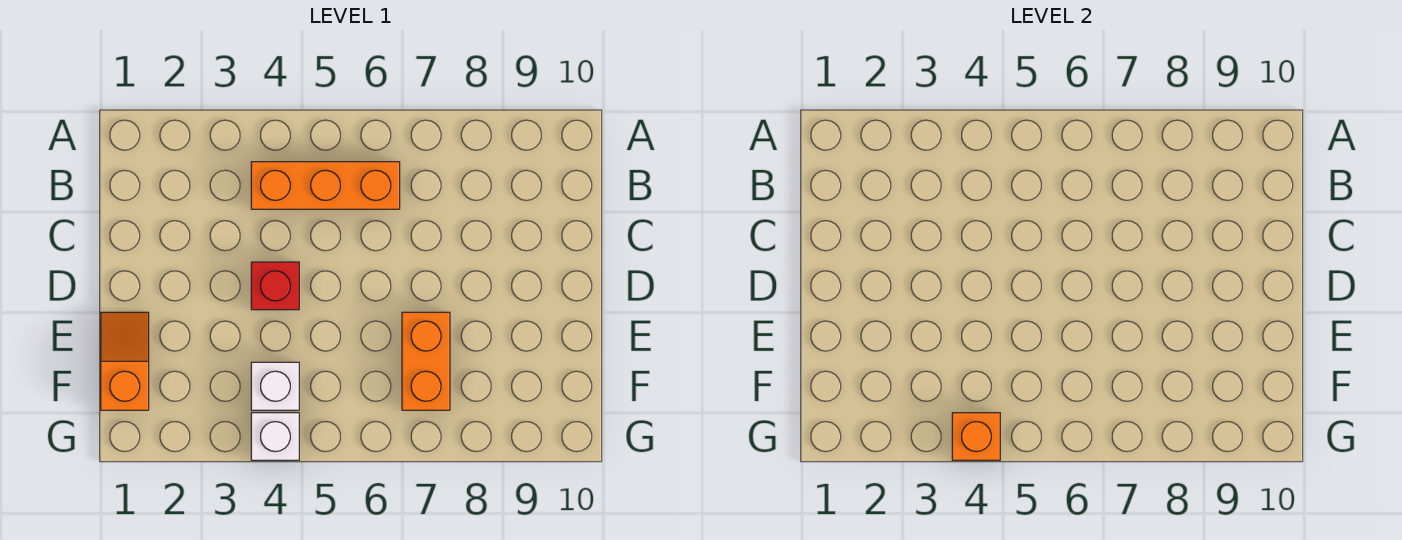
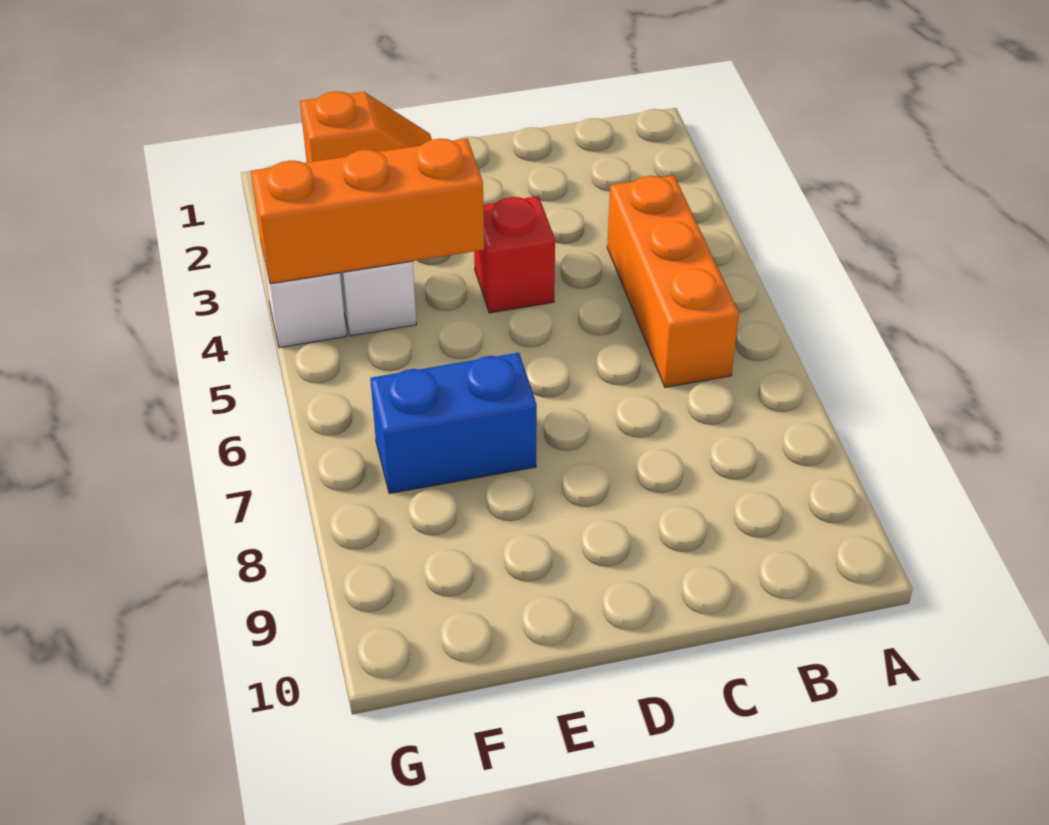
orange 1x2 brick [402,312,450,410] -> blue 1x2 brick [370,353,537,494]
orange 1x1 brick [952,413,1000,460] -> orange 1x3 brick [251,139,484,284]

